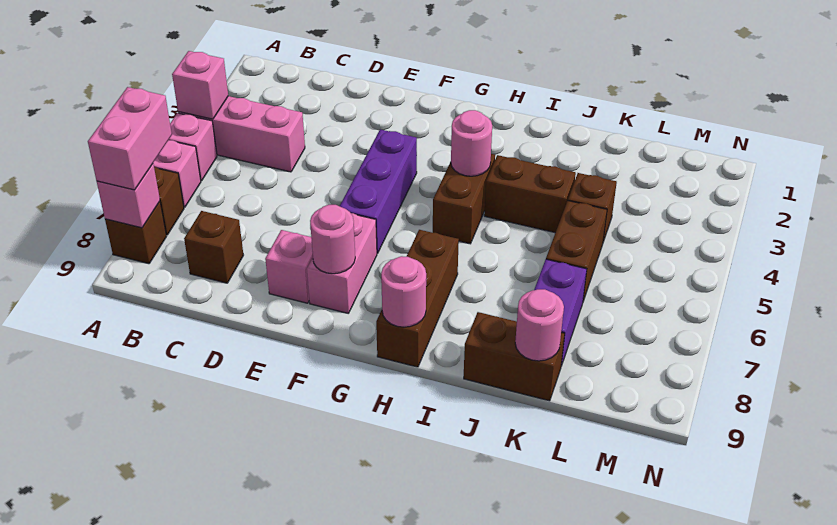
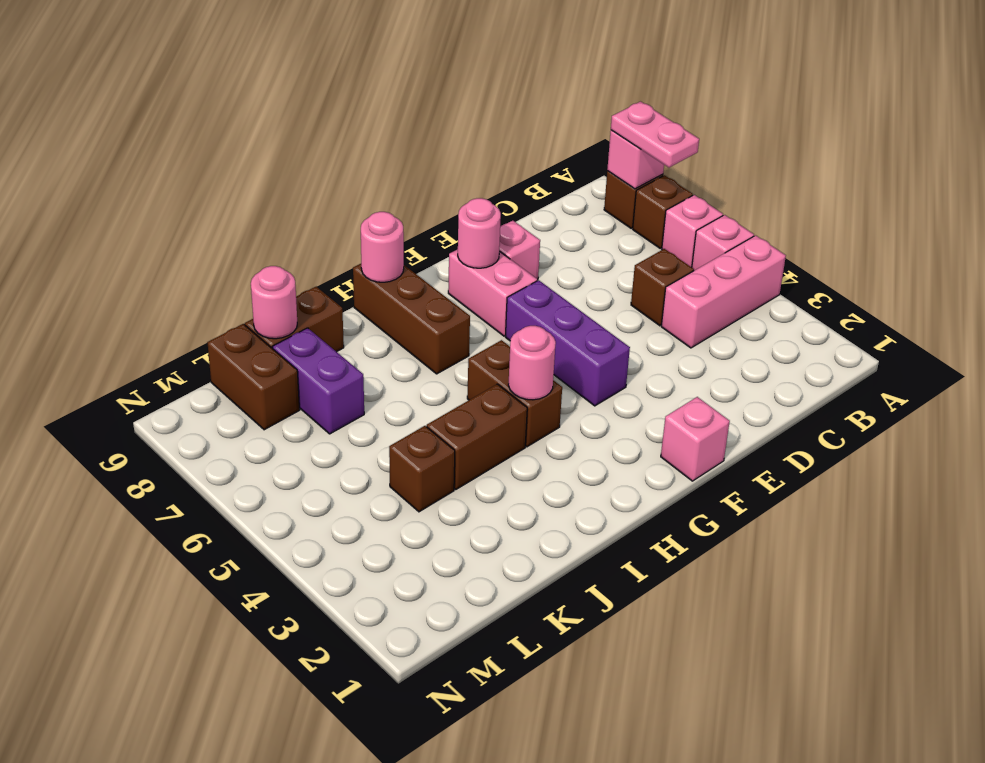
pink 1x1 brick [172,51,228,119] -> pink 1x1 brick moved to [661,397,730,481]
pink 1x2 brick [88,87,172,190] -> pink 1x2 plate [611,102,699,167]
brown 1x1 brick [184,211,243,283] -> brown 1x1 brick moved to [631,249,694,326]
brown 1x2 brick [546,201,607,301] -> brown 1x2 brick moved to [207,324,300,430]

